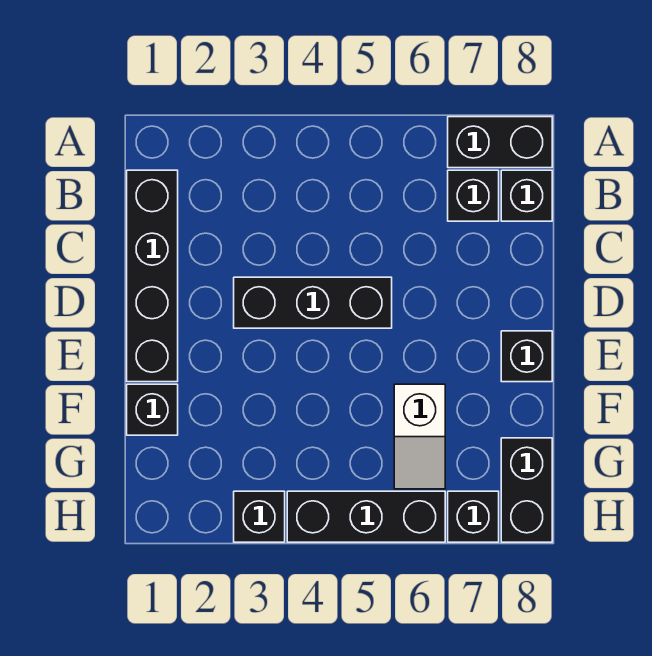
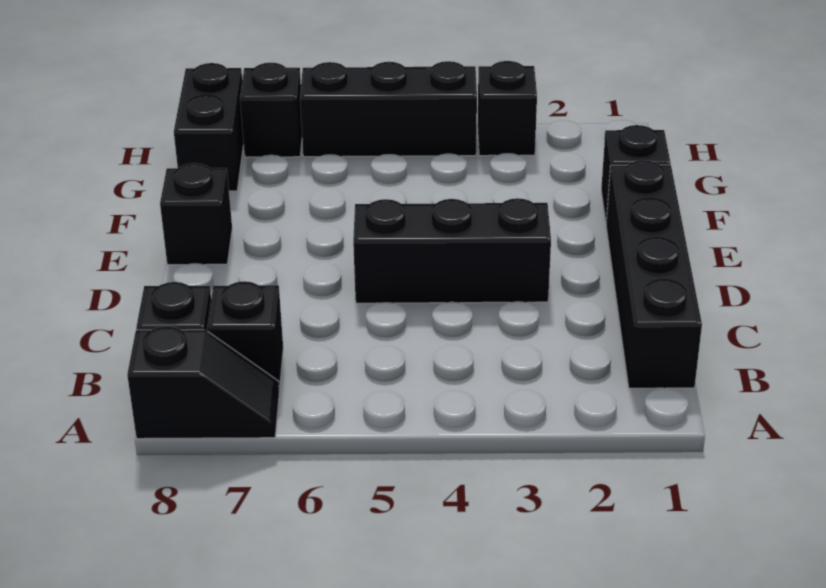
black 1x2 brick [448,117,552,168] -> black 1x2 slope [127,326,279,439]
white 1x2 slope [394,384,445,489] -> none

